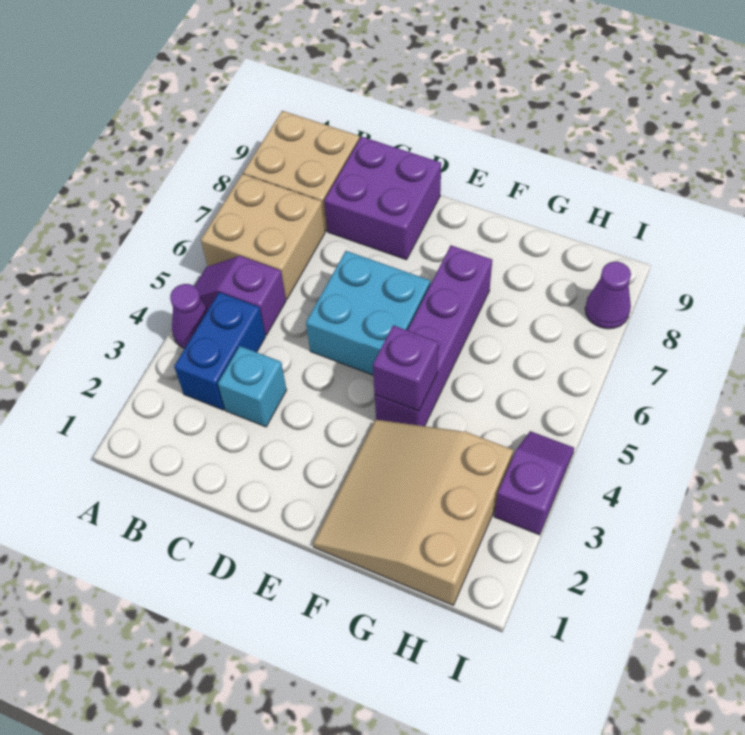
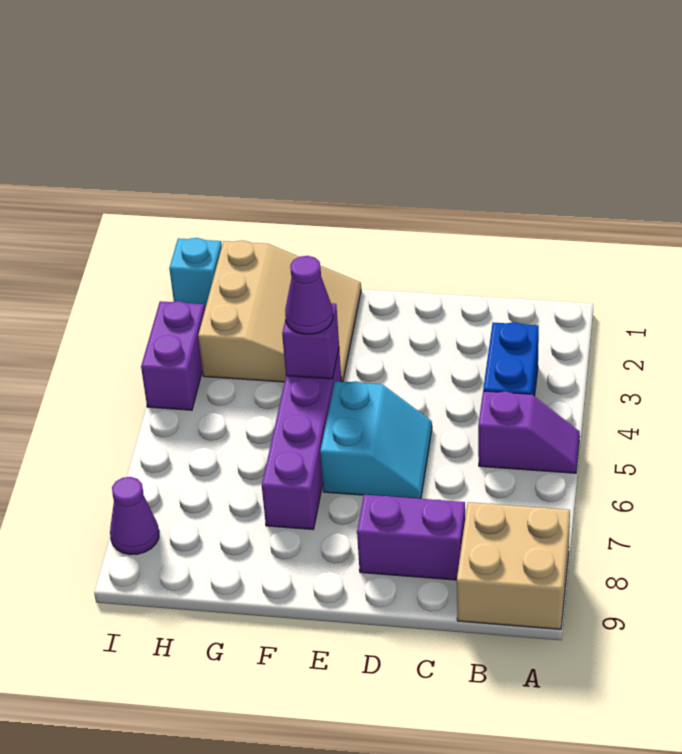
purple 1x1 cone [170,284,208,349] -> purple 1x1 cone moved to [285,256,333,334]
tan 2x2 brick [201,174,325,299] -> none
cyan 1x1 brick [218,346,287,427] -> cyan 1x1 brick moved to [169,238,222,308]
purple 2x2 brick [324,137,441,260] -> purple 1x2 brick [357,495,465,580]
cyan 2x2 brick [306,251,430,375] -> cyan 2x2 slope [320,381,432,499]
purple 1x2 slope [494,431,574,535] -> purple 1x2 brick [141,301,205,410]

